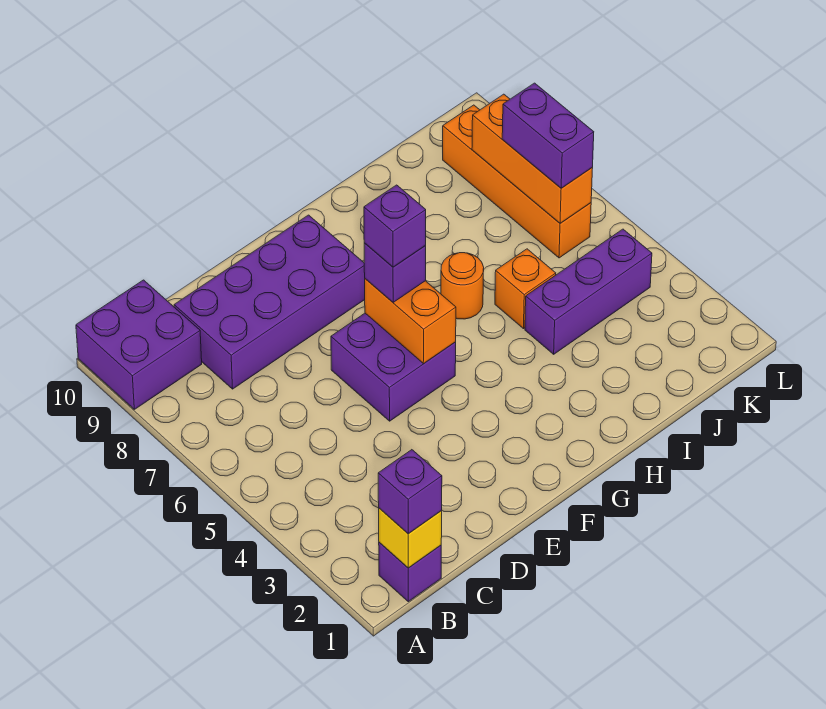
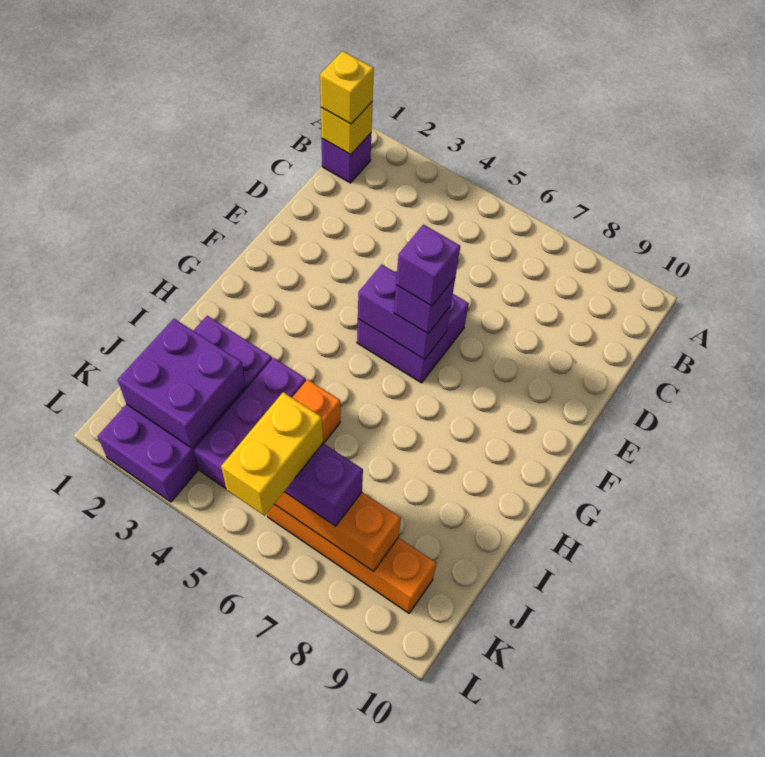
purple 2x2 brick [76,280,202,409] -> purple 2x2 brick moved to [117,319,246,449]
purple 1x1 brick [378,450,442,534] -> yellow 1x1 brick [320,51,374,124]
purple 2x4 brick [174,215,365,389] -> purple 2x4 brick moved to [98,316,272,502]
orange 1x2 brick [365,279,456,364] -> purple 1x2 brick [358,264,451,359]
orange 1x1 round brick [441,253,484,319] -> none
none -> yellow 1x2 brick [221,392,323,516]

